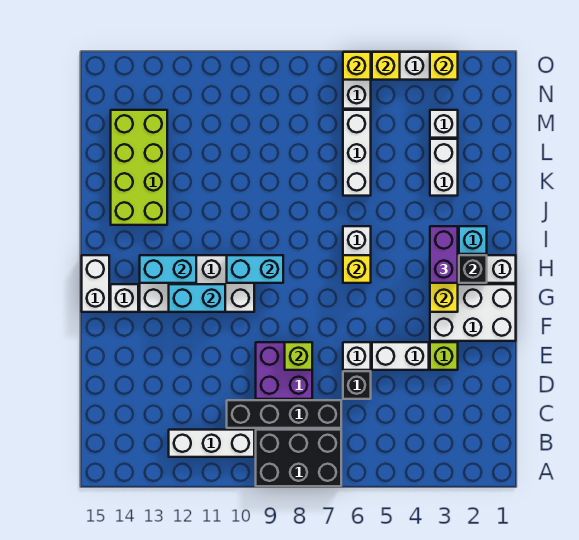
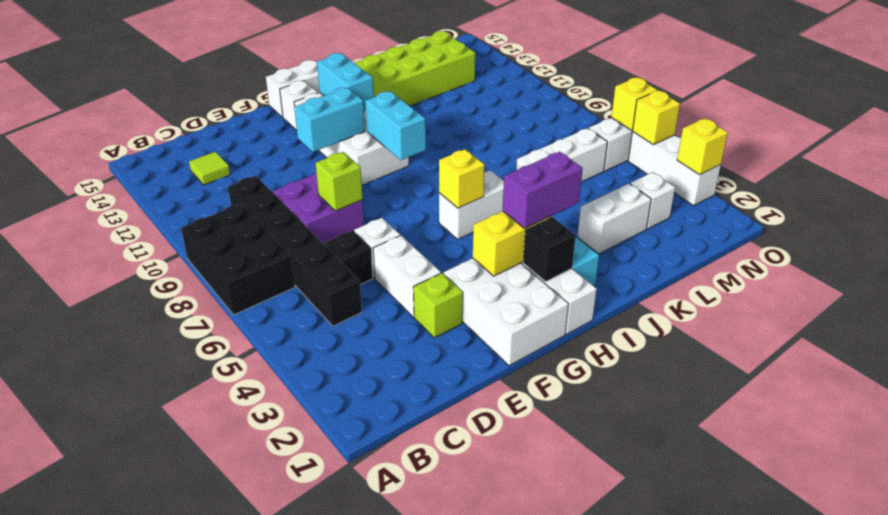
white 1x3 brick [169,430,254,457] -> none
black 1x4 brick [227,400,341,428] -> black 1x6 brick [228,176,362,326]
none -> lime 1x1 tile [189,152,230,185]
cyan 1x2 brick [169,284,225,312] -> cyan 1x2 brick turned to [294,88,365,152]

